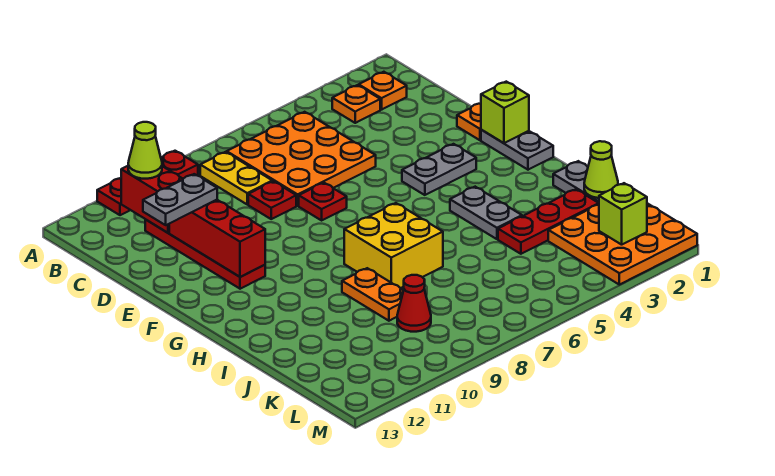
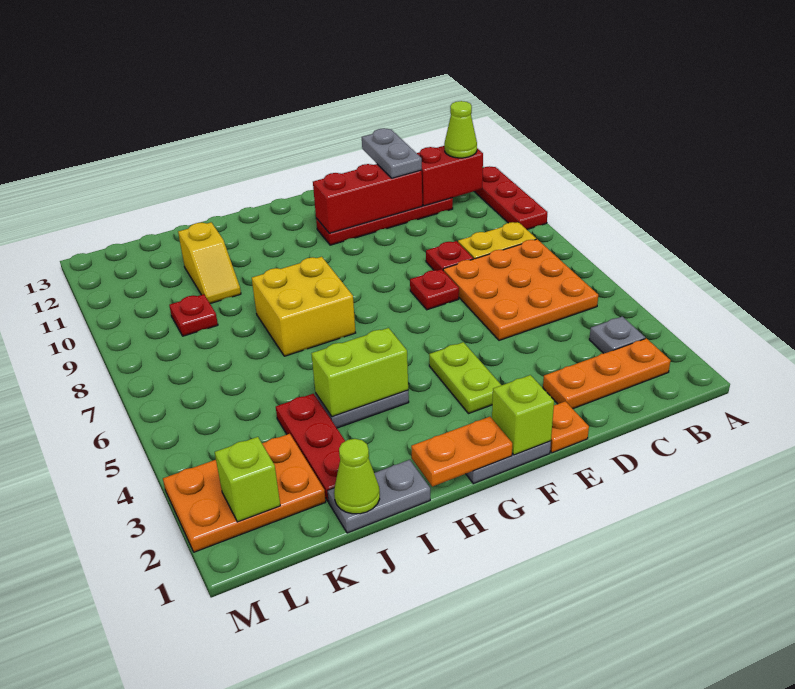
orange 1x1 plate [359,72,407,110] -> orange 1x3 plate [543,338,670,409]
orange 1x1 plate [332,85,380,123] -> grey 1x1 plate [589,316,645,353]
grey 1x2 plate [402,144,476,195] -> lime 1x2 plate [429,342,501,414]
none -> lime 1x2 brick [311,328,408,417]
orange 1x2 plate [342,268,404,321] -> orange 1x2 plate moved to [411,417,512,486]
none -> yellow 1x2 slope [178,222,241,304]
orange 3x3 plate [548,203,697,285] -> orange 2x3 plate [163,434,326,552]
red 1x1 cone [397,275,431,332] -> red 1x1 plate [169,294,218,336]

